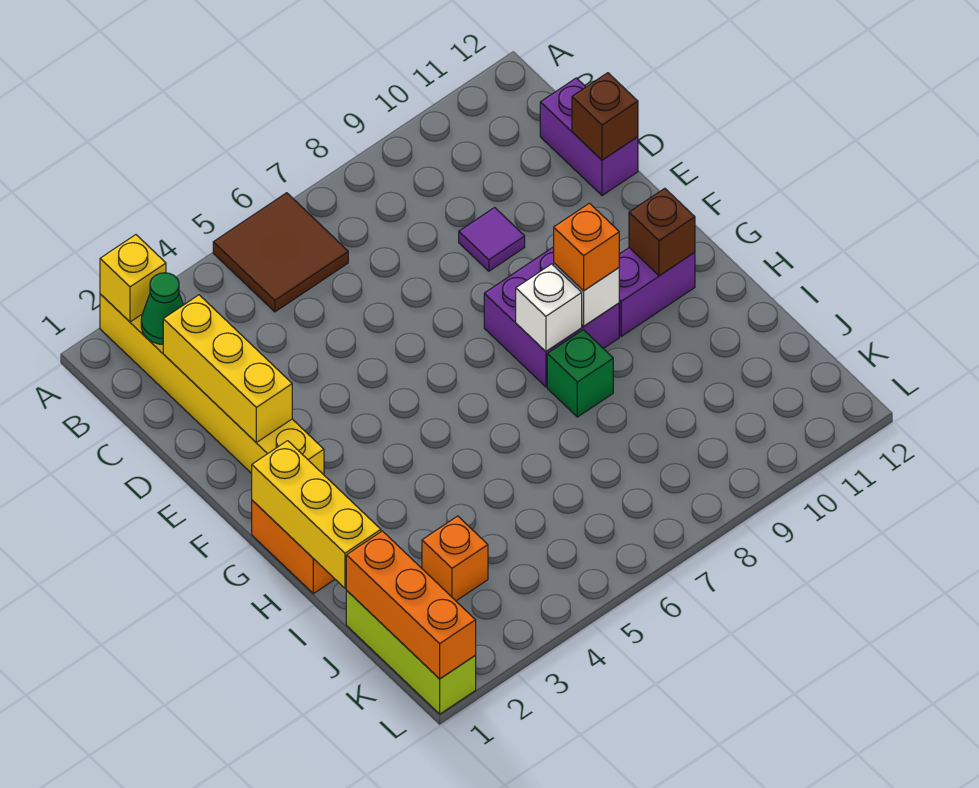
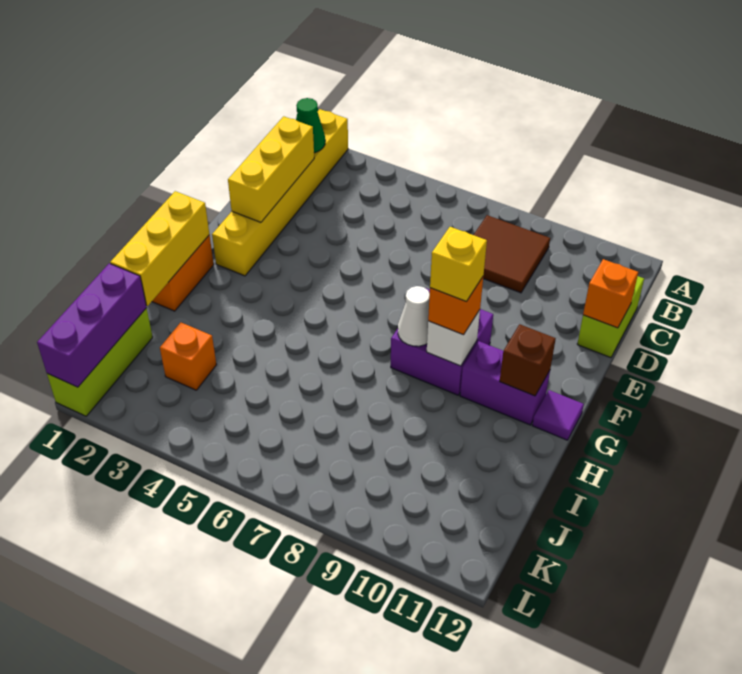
yellow 1x1 brick [100,235,166,322] -> yellow 1x1 brick moved to [430,227,487,301]
brown 2x2 tile [213,193,348,312] -> brown 2x2 tile moved to [474,215,550,293]
purple 1x2 brick [540,78,638,196] -> lime 1x2 brick [577,276,644,358]
purple 1x1 tile [459,207,525,271] -> purple 1x1 tile moved to [532,390,584,440]
brown 1x1 brick [572,73,638,160] -> orange 1x1 brick [583,259,638,328]
white 1x1 brick [516,264,582,351] -> white 1x1 cone [398,286,430,346]
green 1x1 brick [547,330,613,417] -> none
orange 1x3 brick [346,531,476,679] -> purple 1x3 brick [37,263,147,387]

